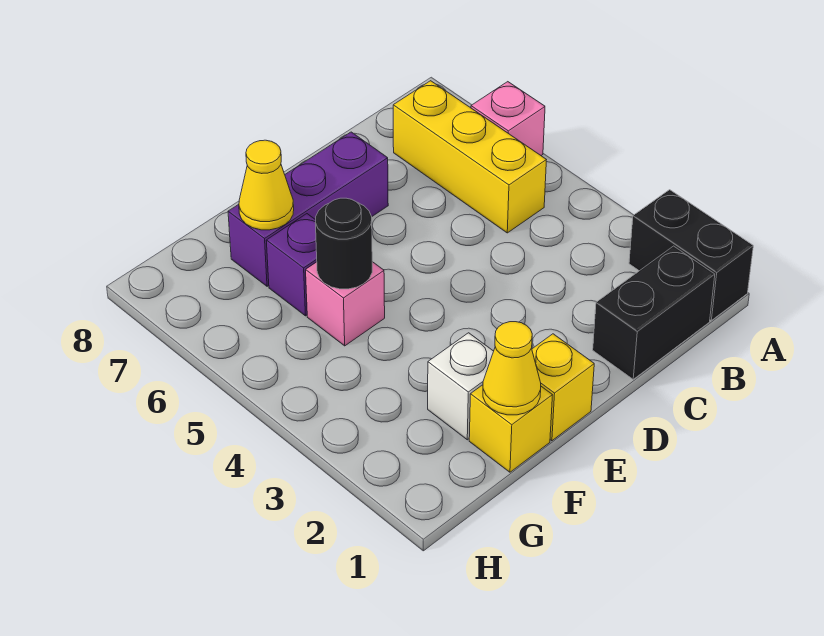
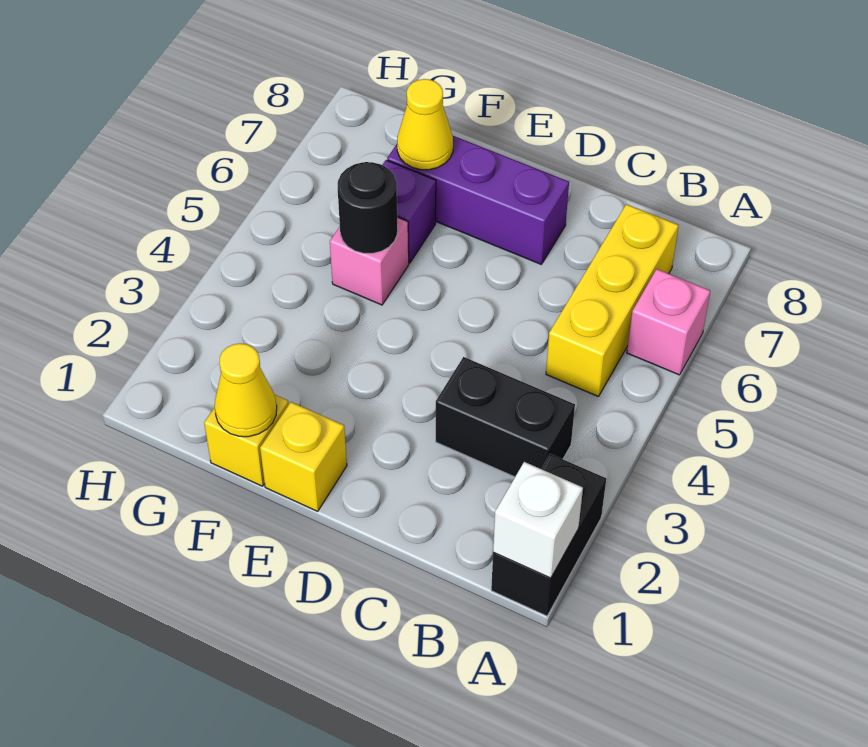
black 1x2 brick [593,246,715,379] -> black 1x2 brick moved to [436,357,575,477]
white 1x1 brick [428,333,494,440] -> white 1x1 brick moved to [493,462,583,578]

